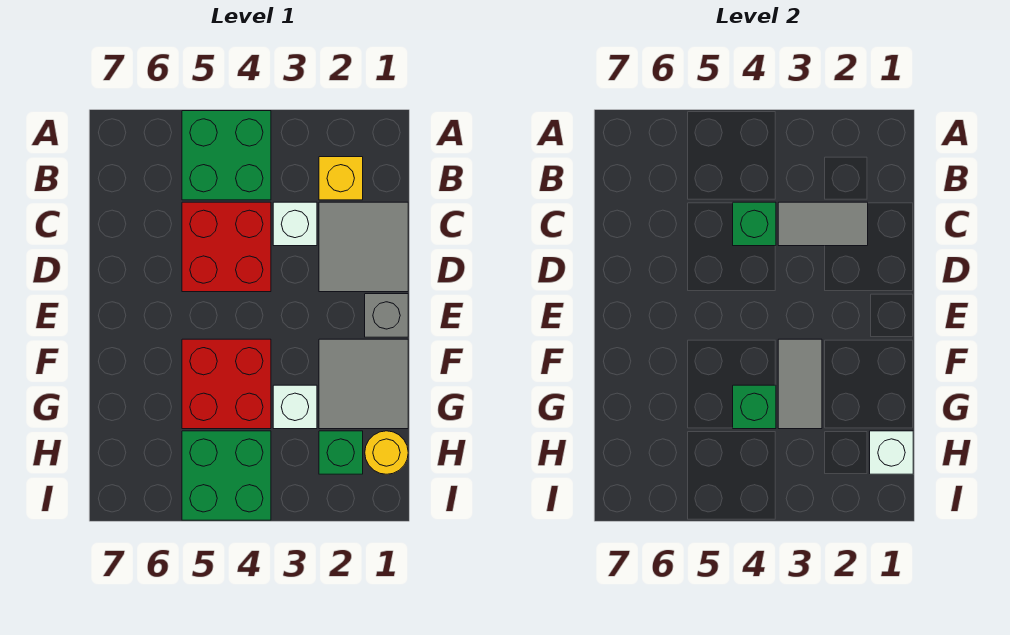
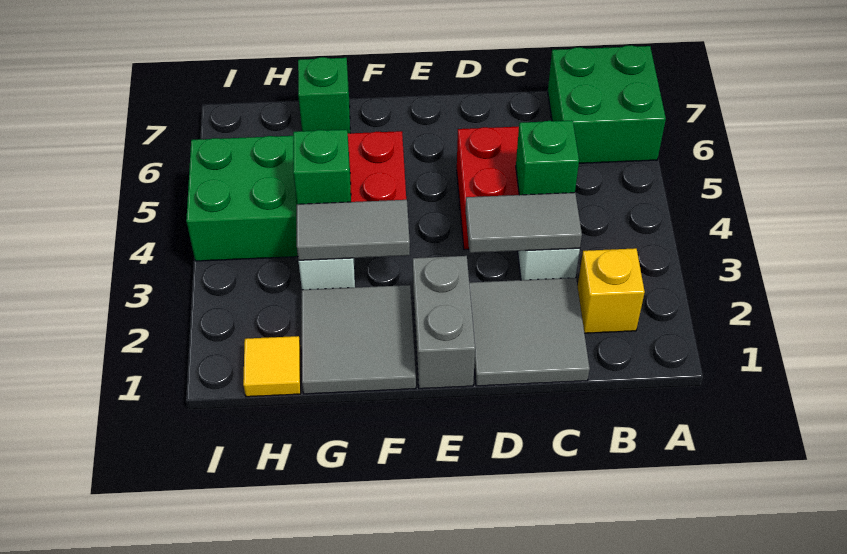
green 2x2 brick [182,111,271,200] -> green 2x2 brick moved to [548,45,666,163]
grey 1x2 tile [778,202,868,246] -> grey 1x2 tile turned to [465,193,582,253]
grey 1x1 brick [365,294,408,337] -> grey 1x2 brick [413,256,475,389]
yellow 1x1 round brick [365,431,408,474] -> yellow 1x1 tile [243,336,301,397]
white 1x1 brick [870,431,913,474] -> none
green 1x1 brick [319,431,363,474] -> green 1x1 brick moved to [298,57,350,133]

